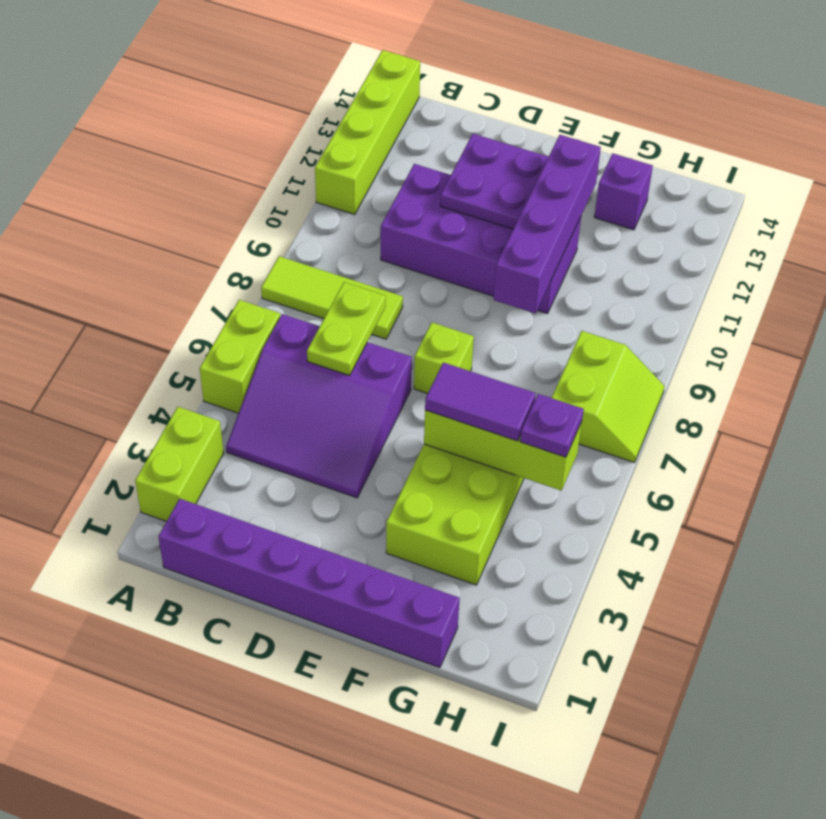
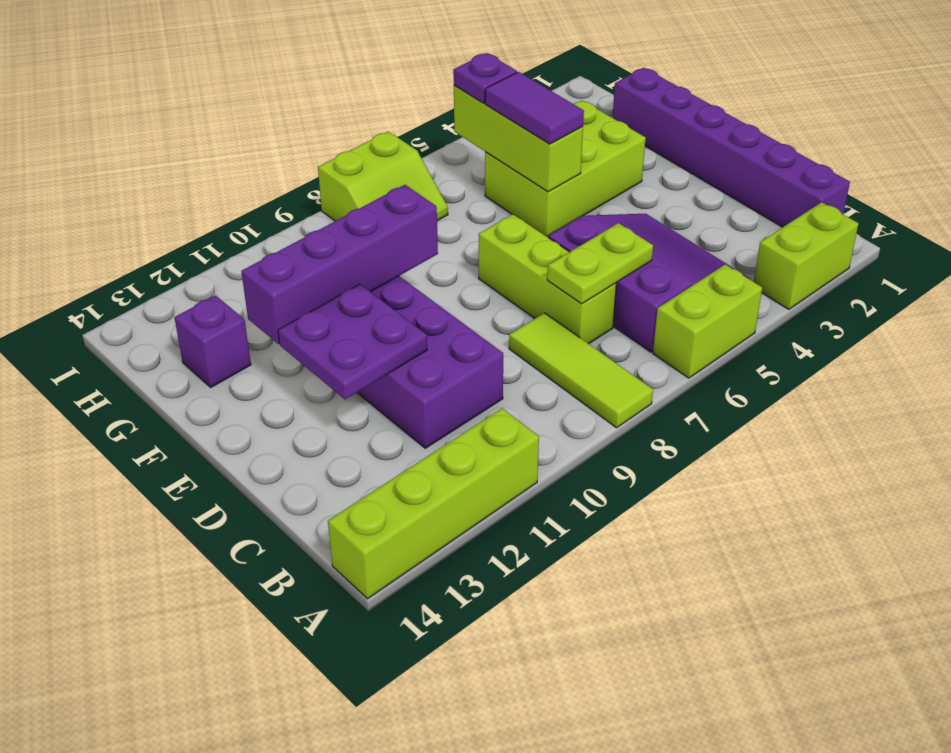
lime 1x1 brick [414,323,474,394] -> lime 1x3 brick [479,214,616,344]
lime 2x2 slope [552,331,665,463] -> lime 2x2 slope turned to [318,131,448,221]

